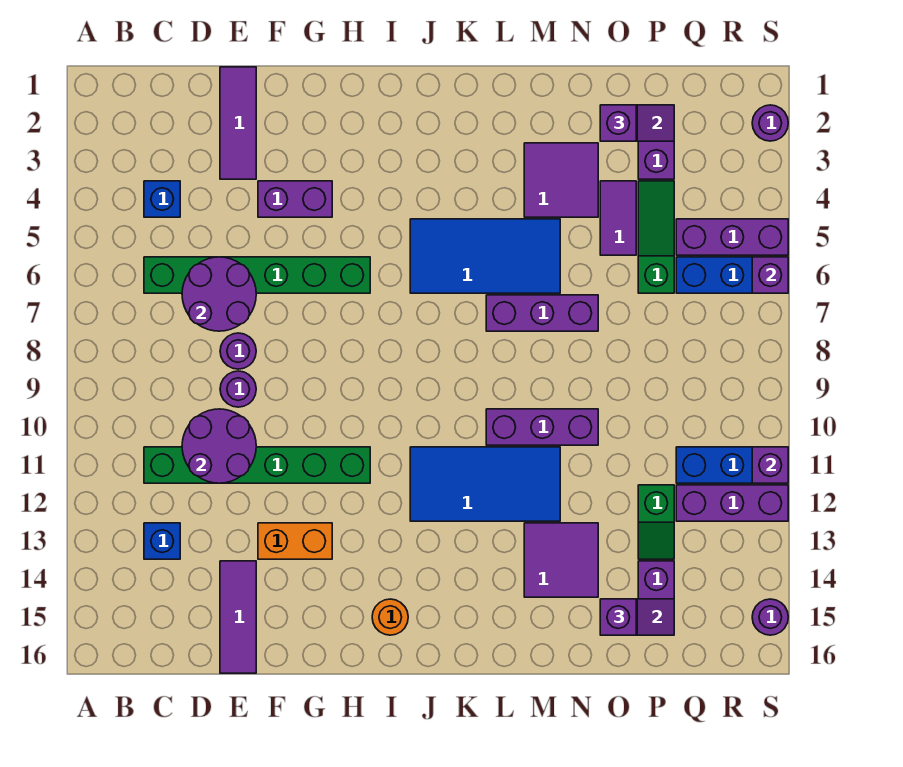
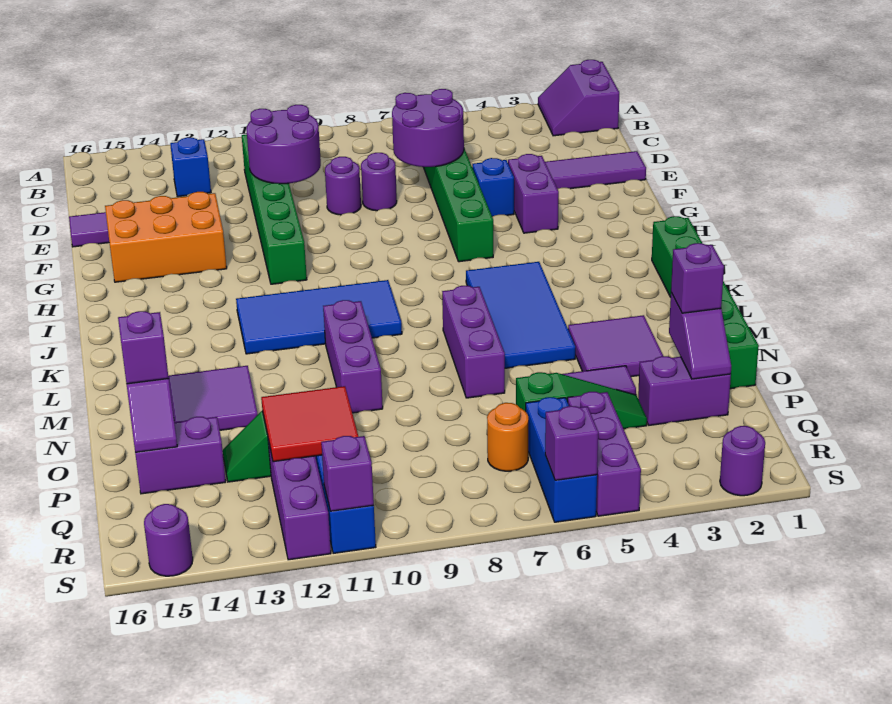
none -> purple 2x2 slope [538,60,619,136]
blue 1x1 brick [144,181,180,217] -> blue 1x1 brick moved to [472,158,514,217]
orange 1x2 brick [258,523,332,559] -> orange 2x3 brick [105,192,227,282]
orange 1x1 round brick [372,599,408,635] -> orange 1x1 round brick moved to [487,403,529,471]
none -> green 1x6 brick [652,216,759,389]
blue 2x4 tile [410,447,560,521] -> blue 2x4 tile turned to [236,280,402,354]
none -> red 2x2 tile [261,386,358,462]

